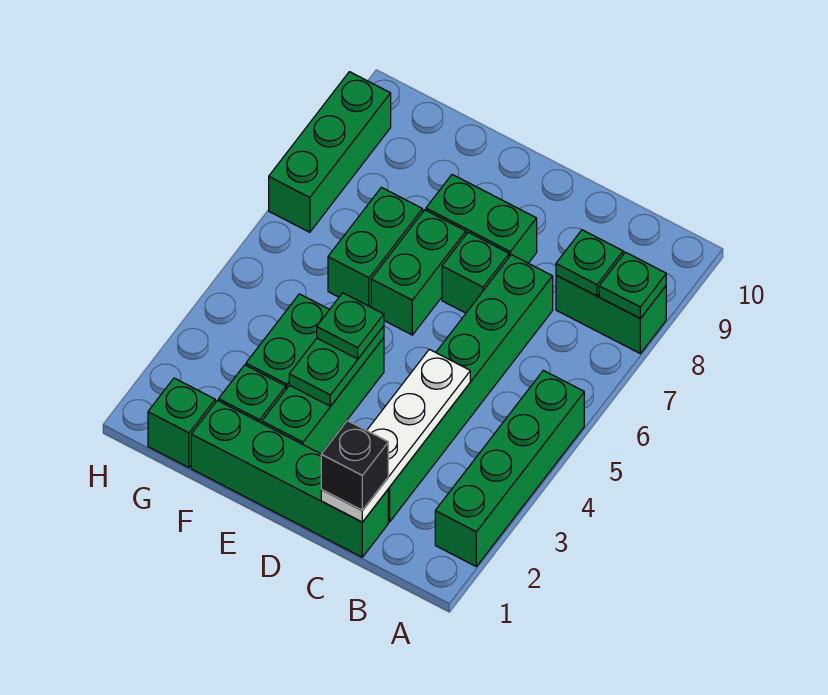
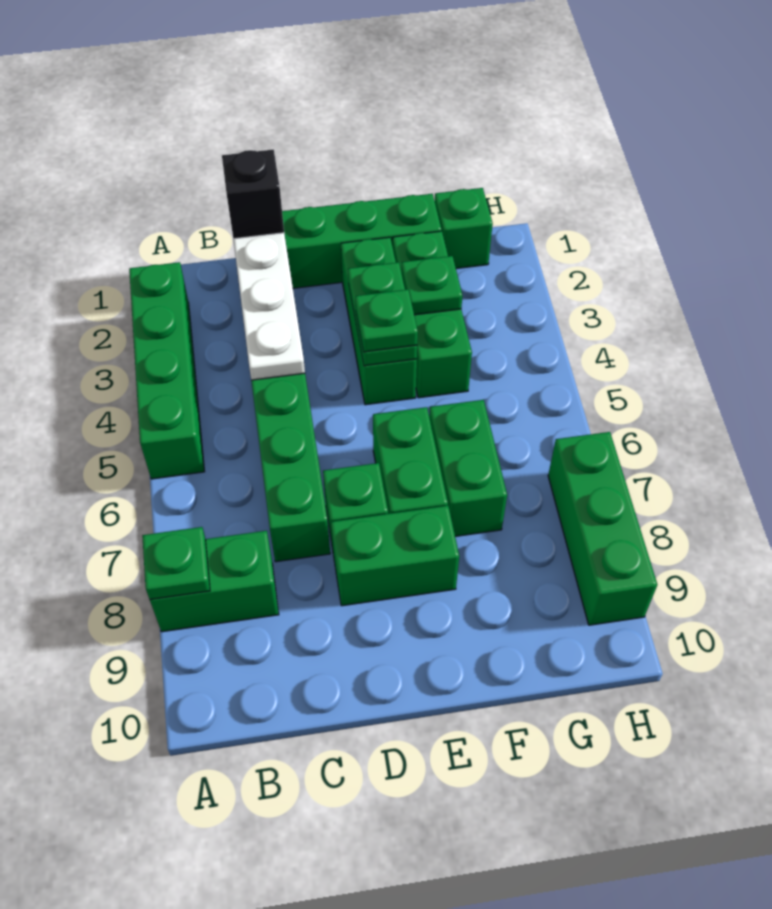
green 1x1 plate [556,230,623,296] -> green 1x1 plate moved to [402,256,462,315]

